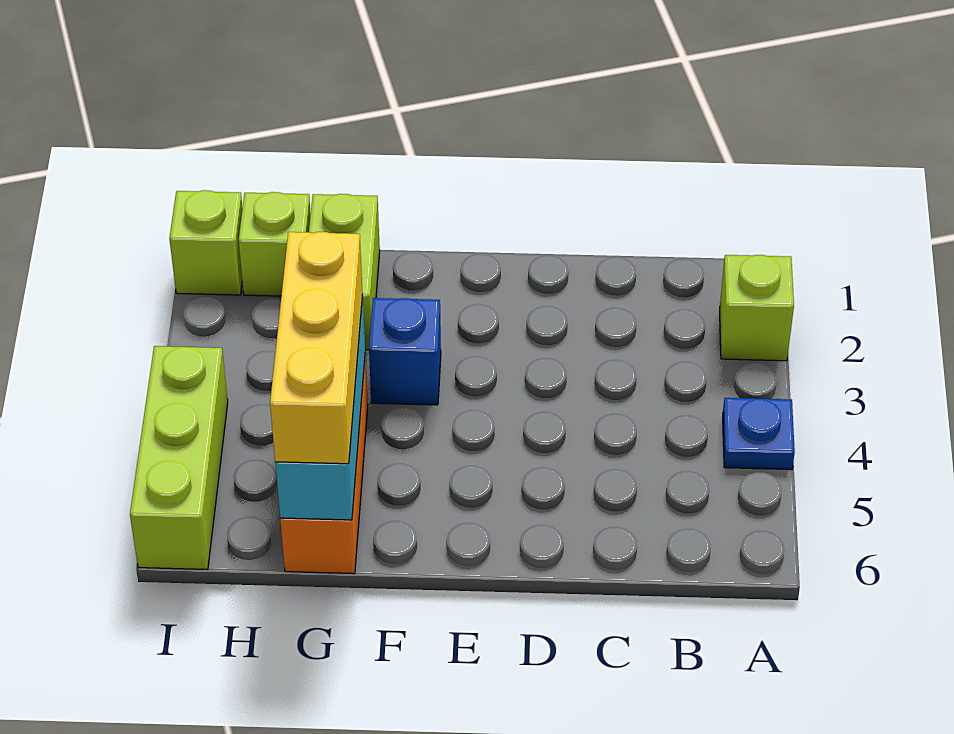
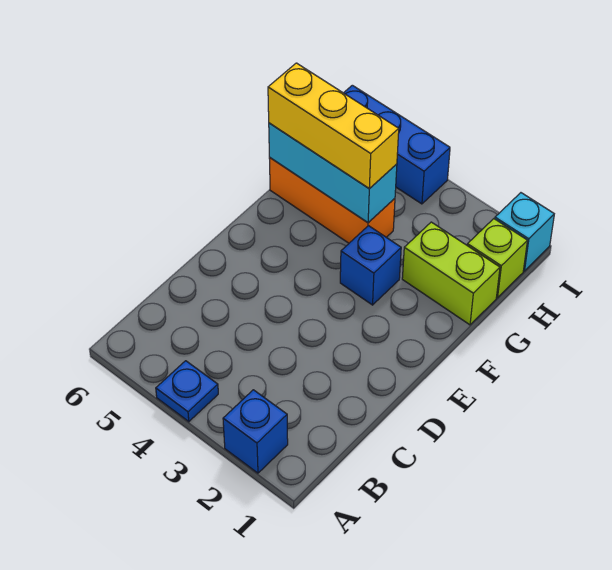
lime 1x1 brick [720,255,794,361] -> blue 1x1 brick [223,390,288,473]
lime 1x1 brick [169,190,242,295] -> cyan 1x1 brick [495,193,554,271]
lime 1x3 brick [130,346,228,569] -> blue 1x3 brick [344,85,450,204]

